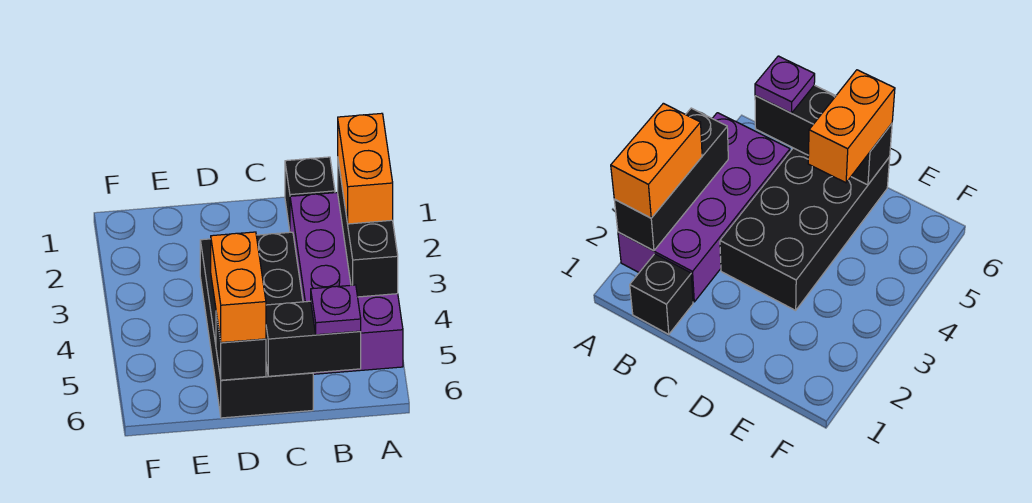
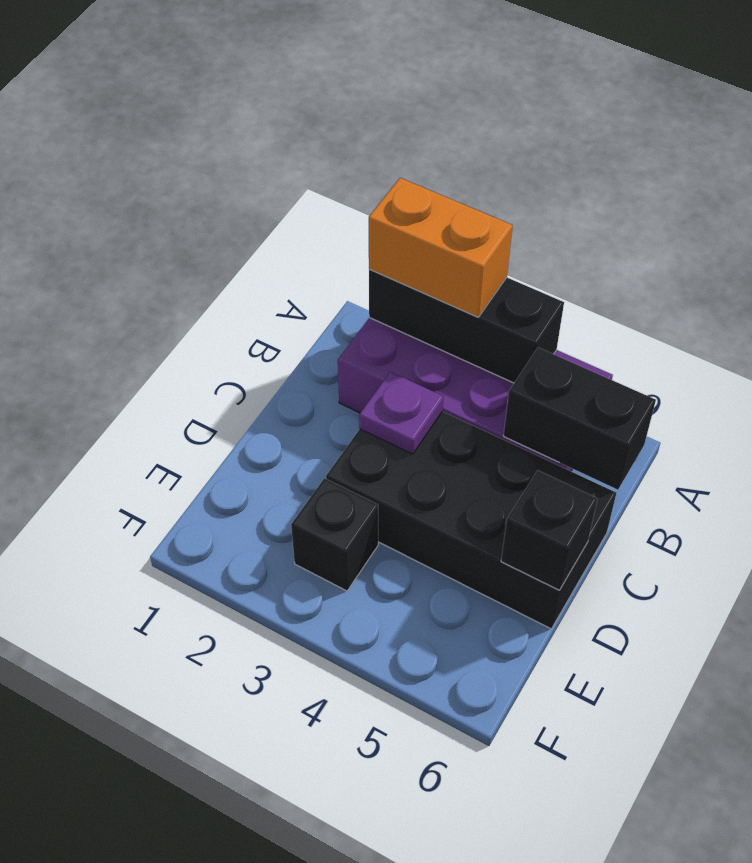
black 1x1 brick [285,157,335,229] -> black 1x1 brick moved to [291,478,378,591]
black 1x2 brick [266,301,361,376] -> black 1x2 brick turned to [504,347,656,490]
purple 1x1 plate [311,285,361,335] -> purple 1x1 plate moved to [359,372,444,454]
orange 1x2 brick [211,232,266,343] -> none

